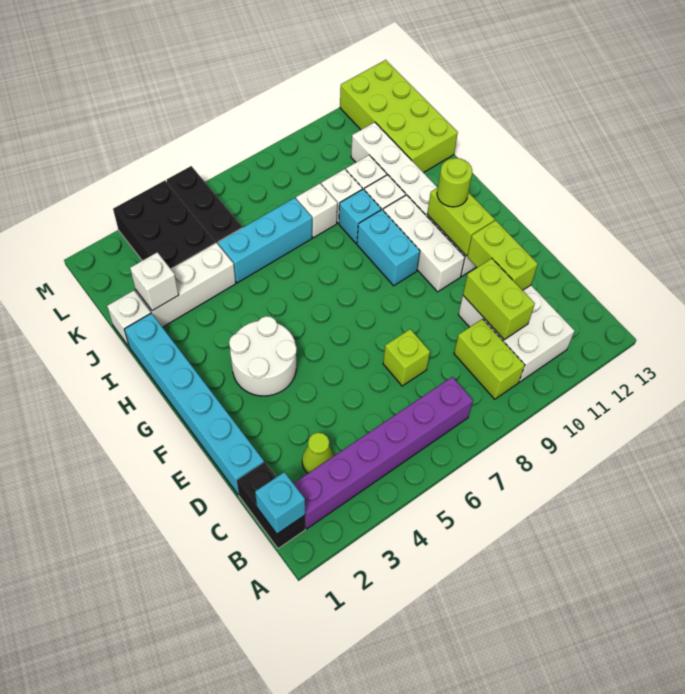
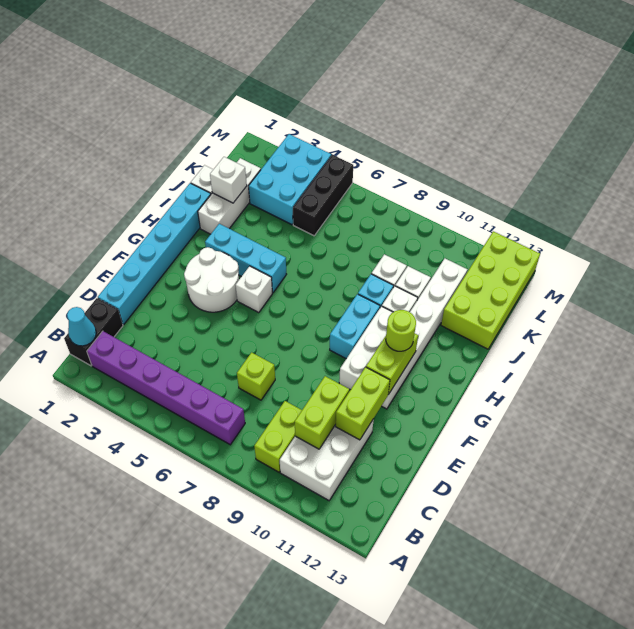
cyan 1x1 brick [255,472,305,534] -> cyan 1x1 cone [67,307,96,346]
lime 1x1 cone [302,433,334,473] -> none
white 1x3 brick [136,243,236,327] -> white 1x3 brick turned to [198,158,261,234]
cyan 1x3 brick [218,198,312,283] -> cyan 1x3 brick moved to [205,224,287,293]
white 1x1 brick [296,183,337,238] -> white 1x1 brick moved to [236,266,272,313]
black 2x3 brick [113,180,216,269] -> cyan 2x3 brick [249,134,331,225]

